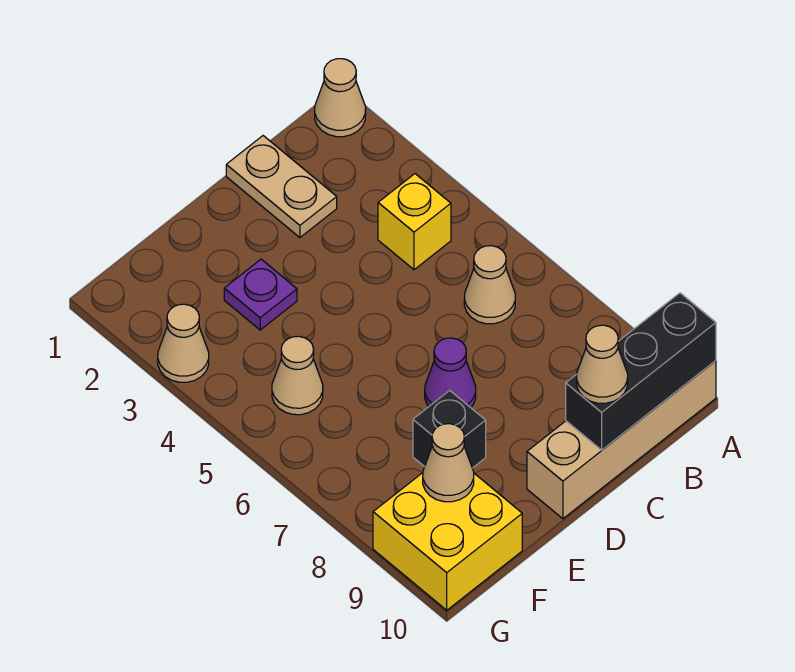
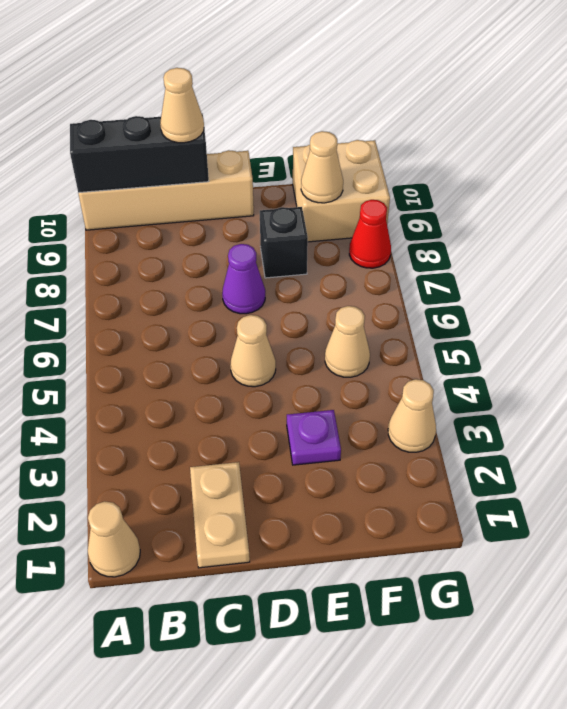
yellow 1x1 brick [378,174,451,270] -> none
tan 1x1 cone [464,246,515,324] -> tan 1x1 cone moved to [230,315,276,387]
yellow 2x2 brick [373,473,522,610] -> tan 2x2 brick [293,140,390,242]
none -> red 1x1 cone [349,200,391,268]

